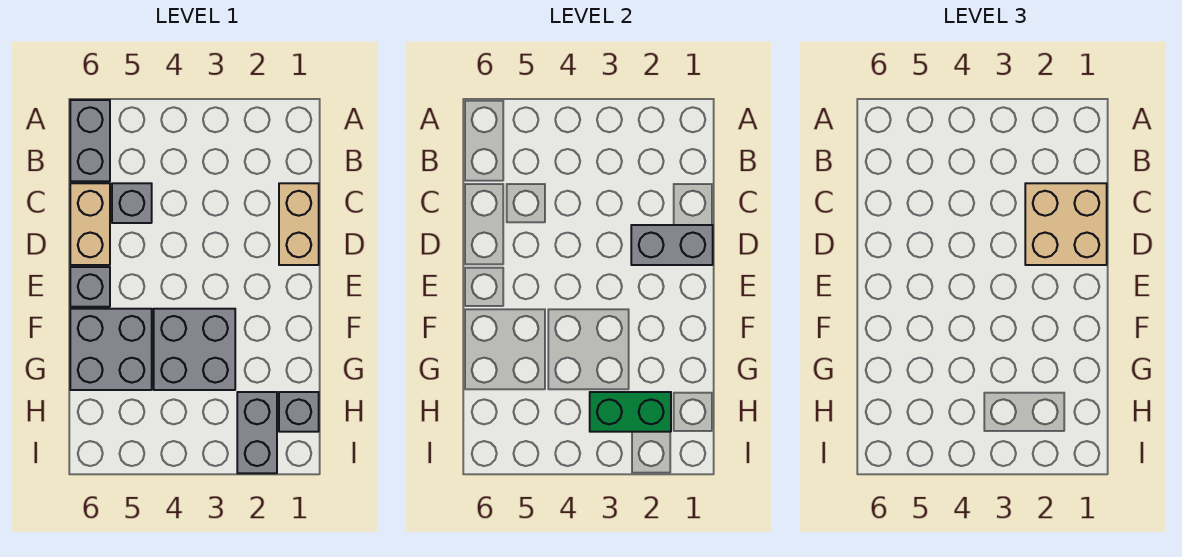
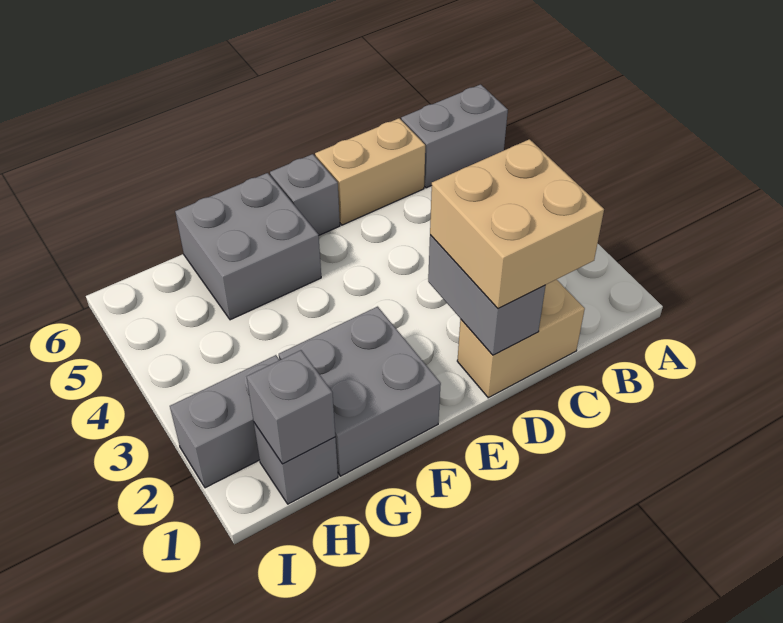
grey 1x1 brick [112,183,152,223] -> grey 1x1 brick moved to [247,350,335,464]
grey 2x2 brick [154,309,235,390] -> grey 2x2 brick moved to [279,307,441,476]
green 1x2 brick [590,392,671,432] -> none

